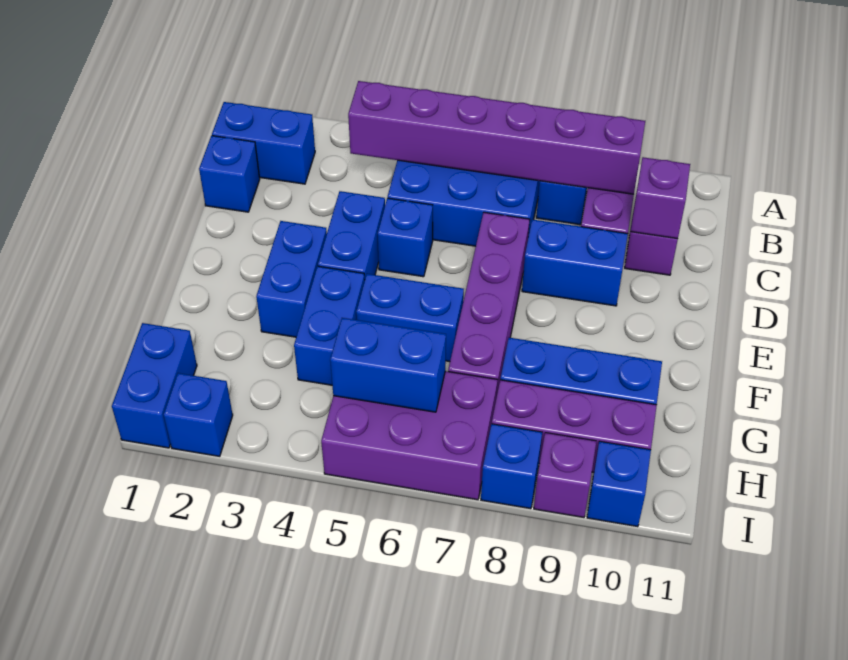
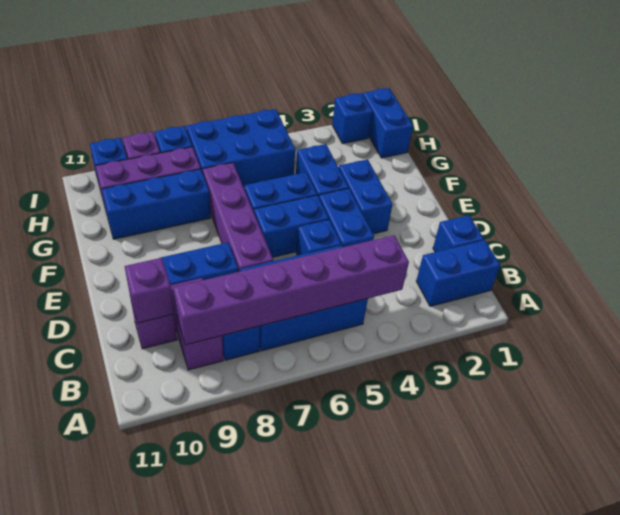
purple 2x3 brick [321,371,498,500] -> blue 2x3 brick [186,109,295,187]
blue 1x2 brick [330,318,446,412] -> blue 1x2 brick moved to [254,195,329,257]

